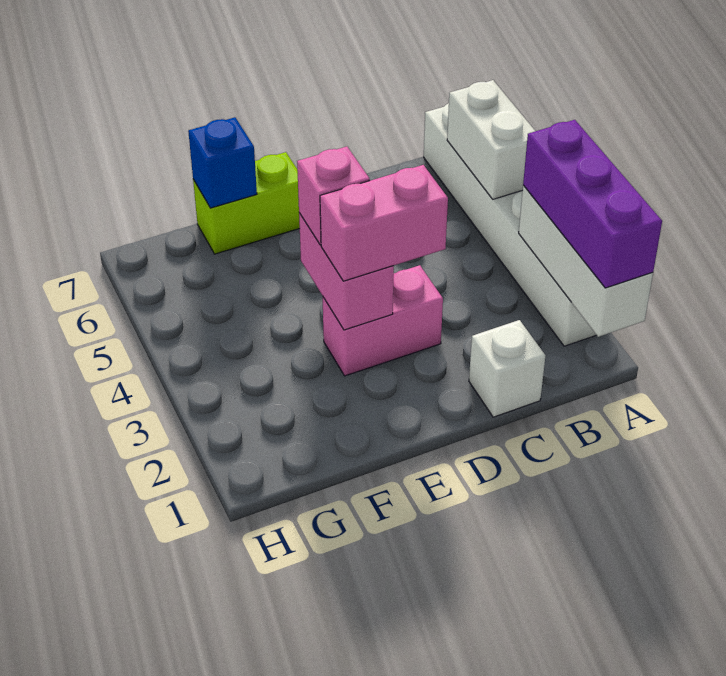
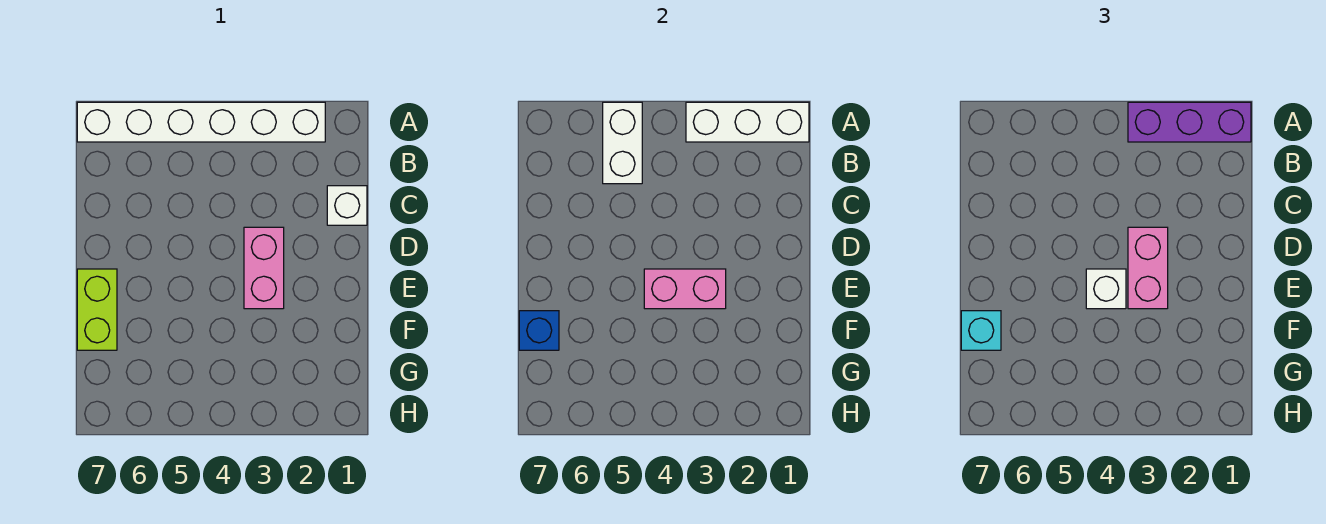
white 1x2 brick [447,80,535,199] -> white 1x2 brick turned to [603,102,642,184]
pink 1x1 brick [297,147,370,245] -> white 1x1 brick [1086,269,1126,309]
none -> cyan 1x1 brick [961,311,1001,350]

